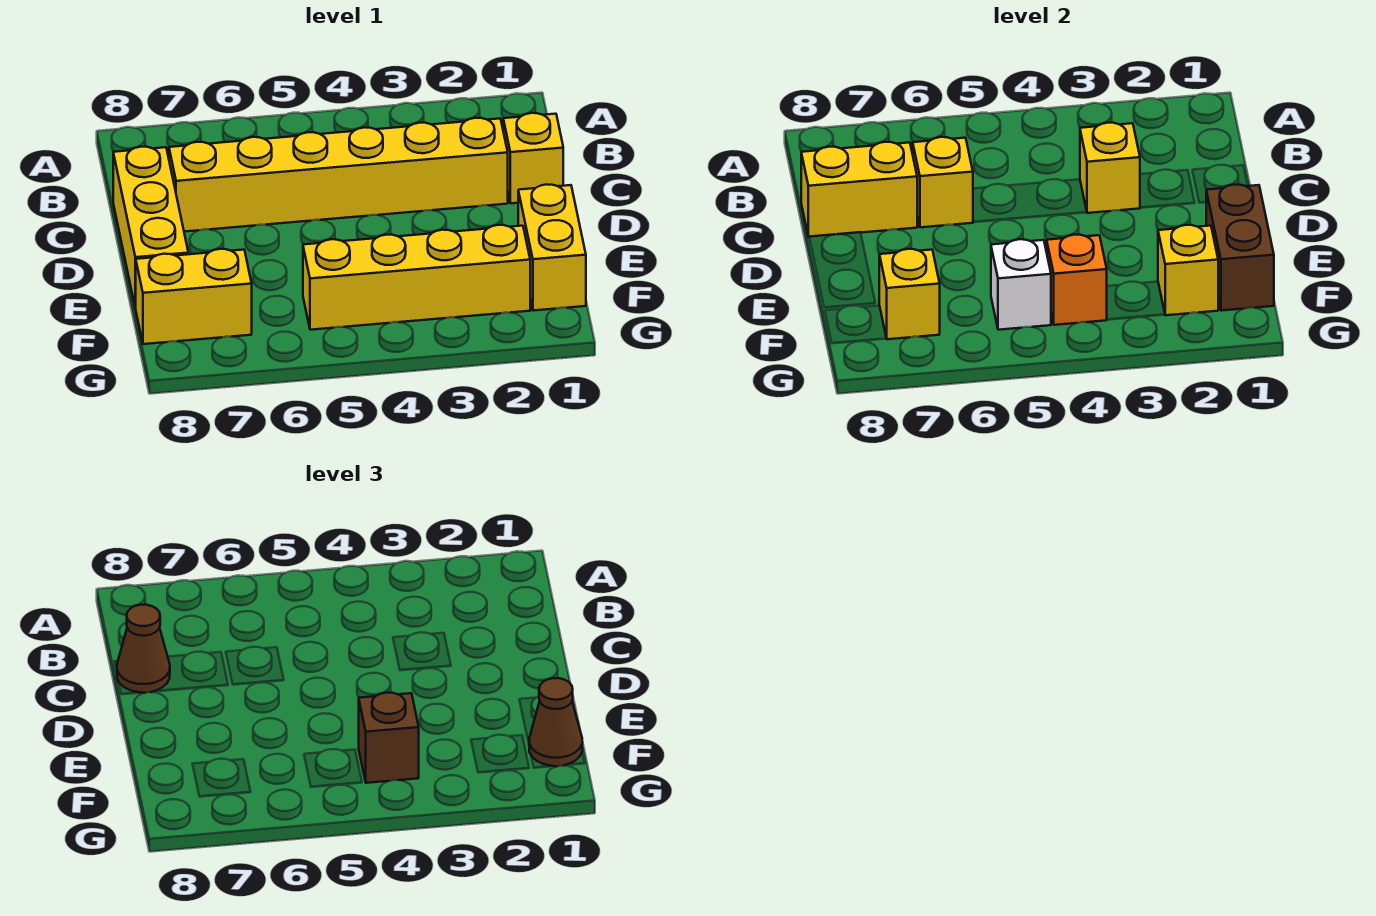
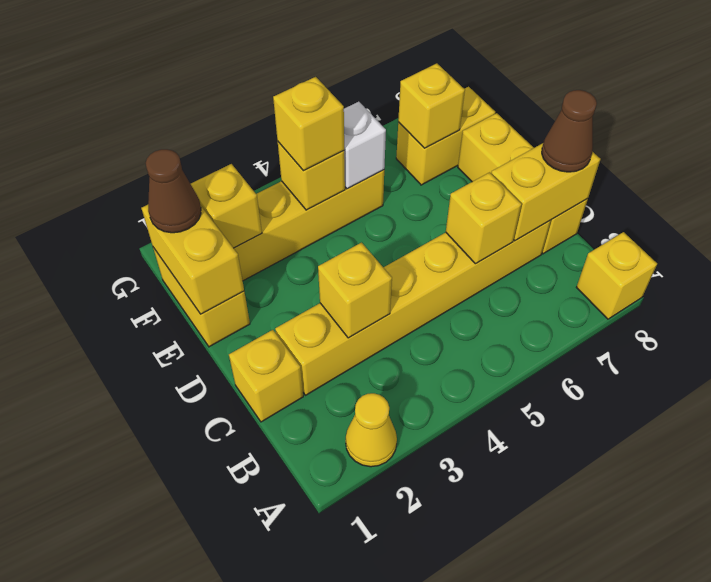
none -> yellow 1x1 cone [346,393,397,467]
none -> yellow 1x1 brick [576,232,657,319]
brown 1x2 brick [1206,184,1274,311] -> yellow 1x2 brick [142,205,244,314]
orange 1x1 brick [1047,235,1107,325] -> yellow 1x1 brick [278,142,345,210]
brown 1x1 brick [359,693,419,783] -> yellow 1x1 brick [273,77,344,171]

